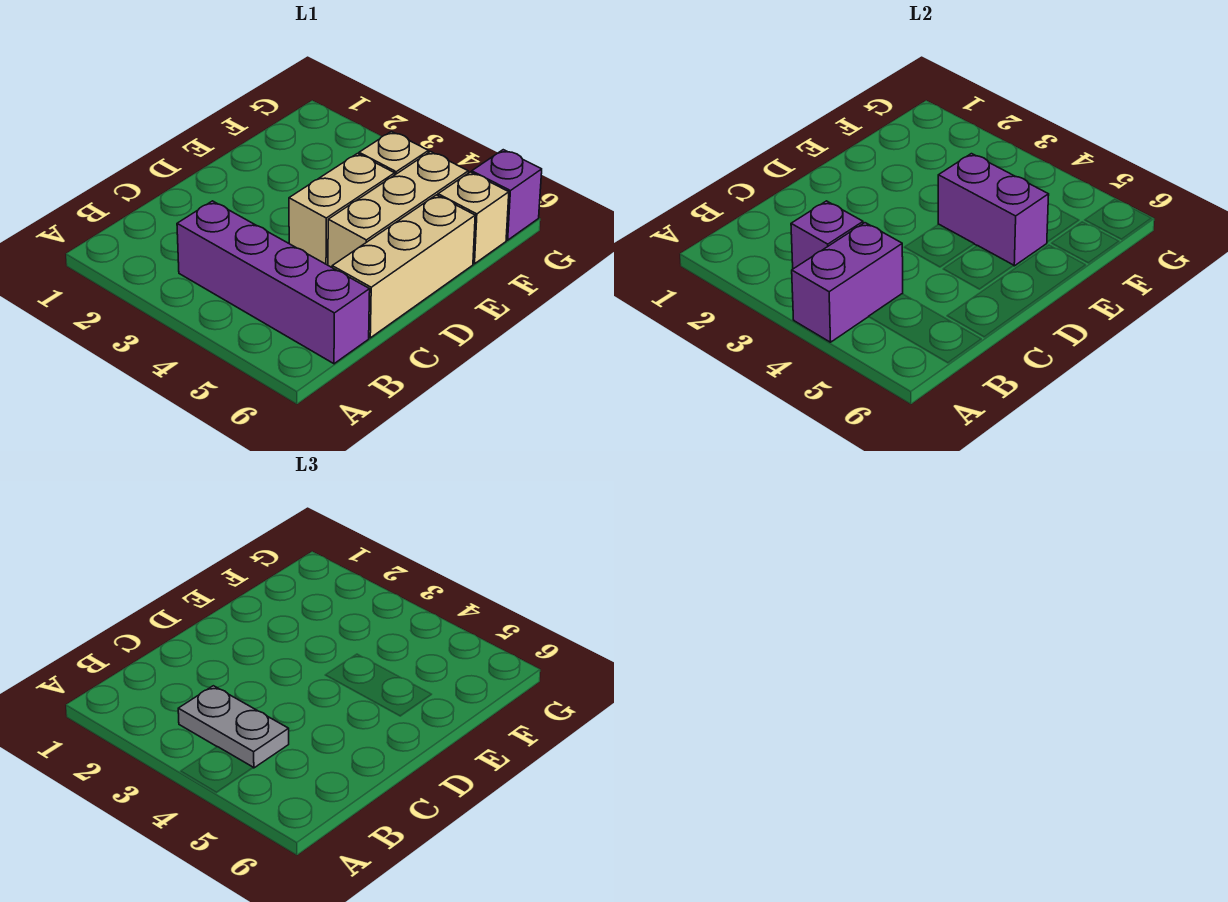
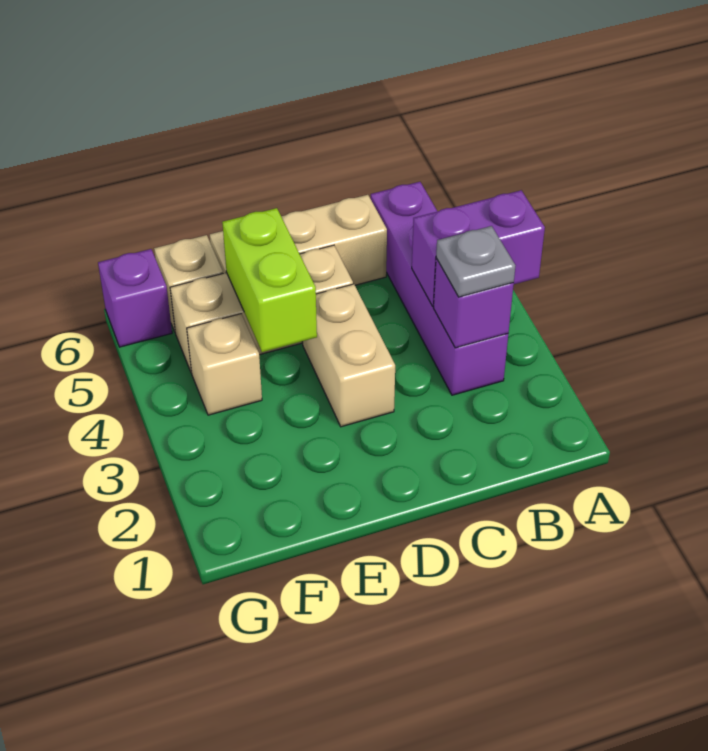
grey 1x2 plate [178,686,289,768] -> grey 1x1 plate [436,226,515,297]
tan 1x2 brick [289,154,395,265] -> tan 1x2 brick turned to [302,284,395,427]
purple 1x2 brick [938,154,1049,266] -> lime 1x2 brick [222,208,317,352]

